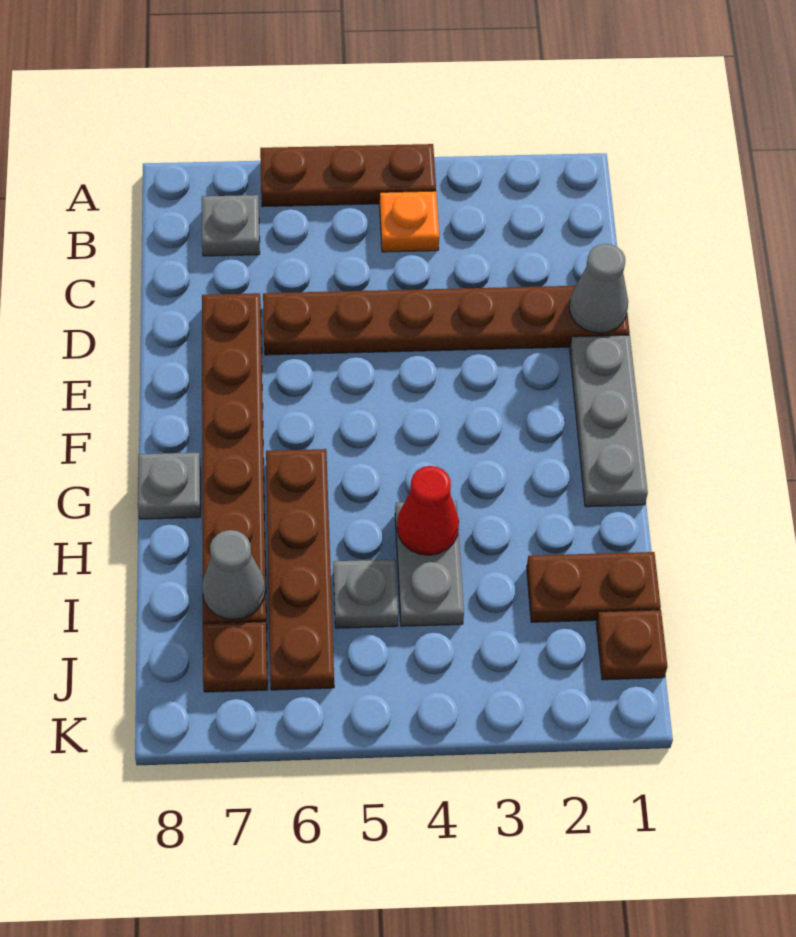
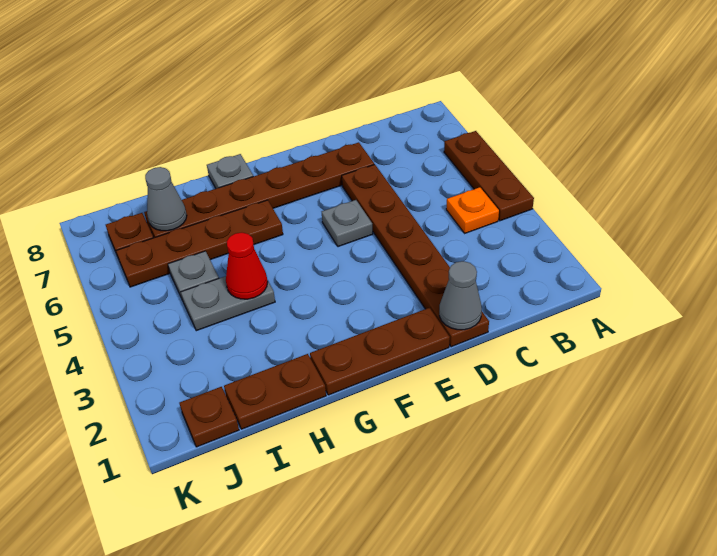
grey 1x1 plate [202,195,260,256] -> grey 1x1 plate moved to [322,200,373,247]
grey 1x3 plate [570,335,648,507] -> brown 1x3 plate [310,308,450,395]
brown 1x2 plate [527,552,661,622] -> brown 1x2 plate turned to [224,354,326,429]

